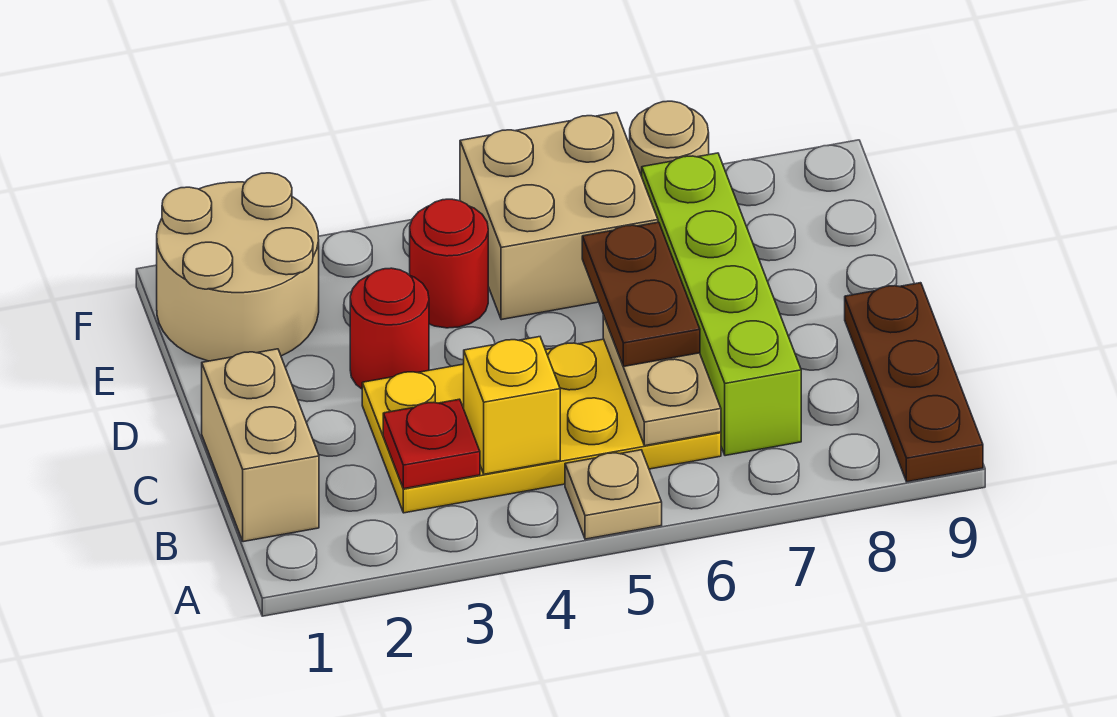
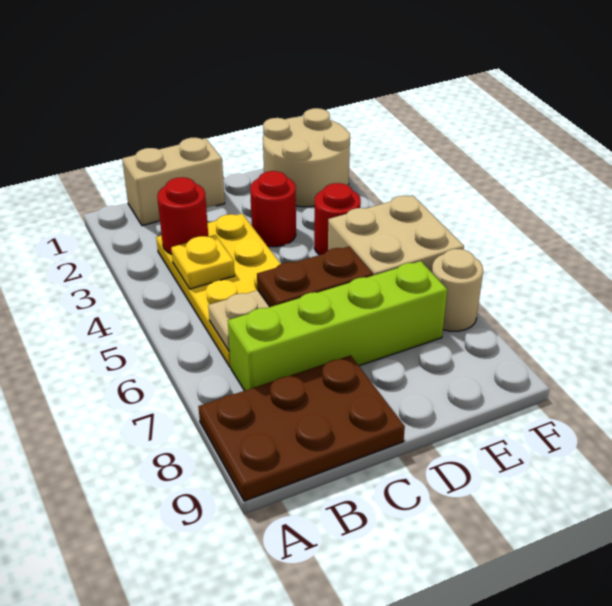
tan 1x1 plate [565,450,662,539] -> none
brown 1x3 plate [845,283,983,482] -> brown 2x3 plate [198,355,405,501]
red 1x1 plate [383,399,480,489] -> red 1x1 round brick [157,177,208,254]
yellow 1x1 brick [464,337,560,474] -> yellow 1x1 plate [171,235,235,289]

